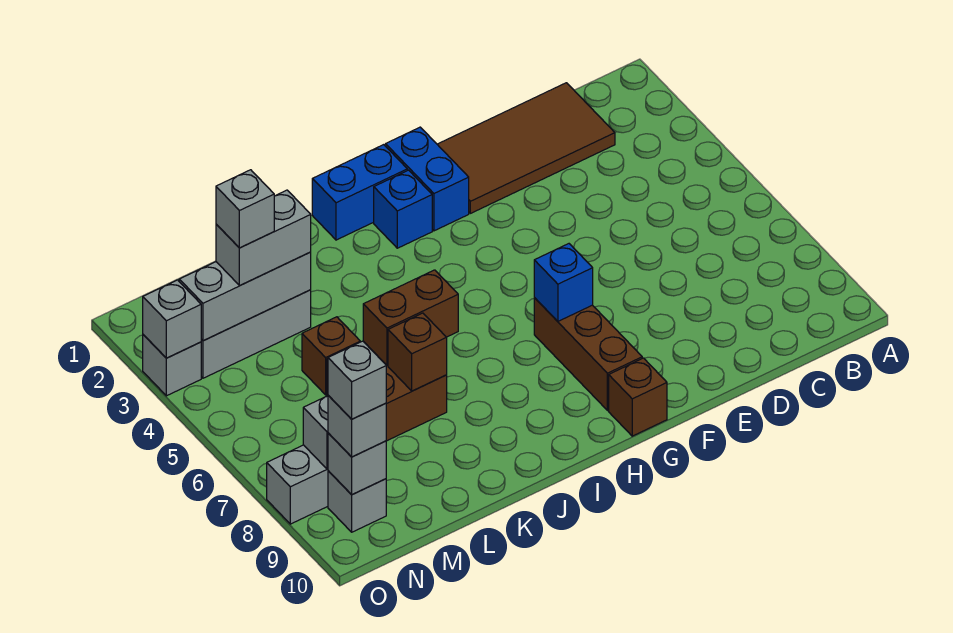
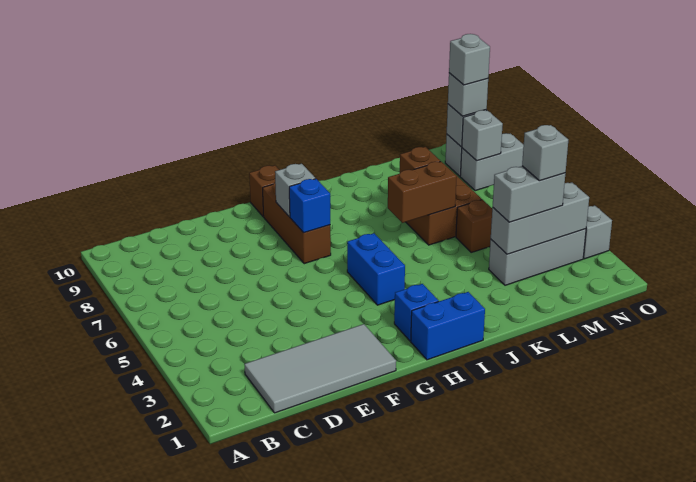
brown 2x4 tile [437,83,615,213] -> grey 2x4 tile [244,324,396,413]
blue 1x2 brick [386,127,469,231] -> blue 1x2 brick moved to [347,233,405,305]
grey 1x1 brick [143,280,201,358] -> grey 1x1 brick moved to [275,164,315,217]

